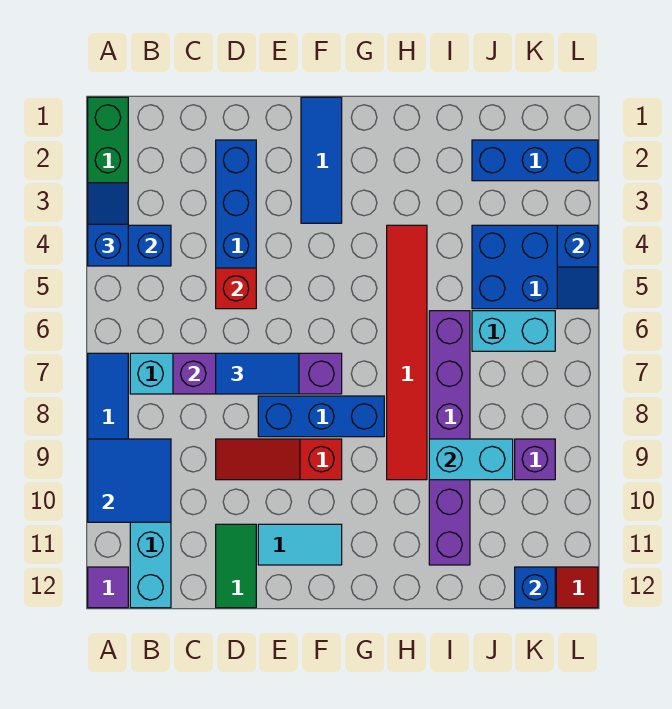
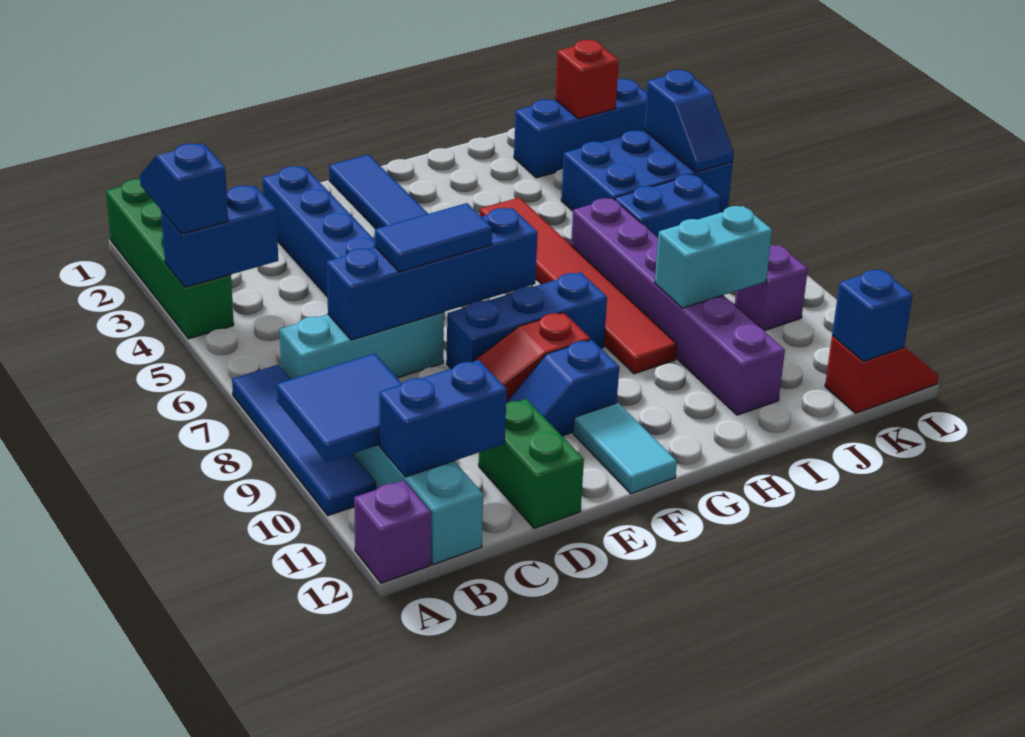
purple 1x1 tile [88,567,128,608] -> purple 1x1 brick [354,480,431,583]
none -> blue 1x2 brick [379,360,507,477]
purple 1x4 brick [173,353,342,394] -> blue 1x4 brick [327,208,538,340]
red 1x1 brick [216,268,256,309] -> red 1x1 brick moved to [555,40,619,119]
green 1x2 tile [216,524,256,608] -> green 1x2 brick [479,399,584,528]
none -> blue 1x2 slope [506,340,619,436]
cyan 1x2 tile [258,524,342,565] -> cyan 1x2 tile turned to [573,403,677,494]
cyan 1x2 brick [472,311,555,351] -> blue 1x2 brick [615,174,721,237]

